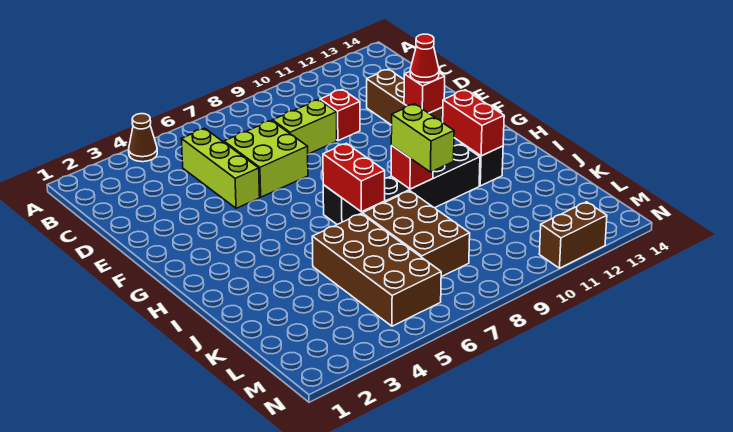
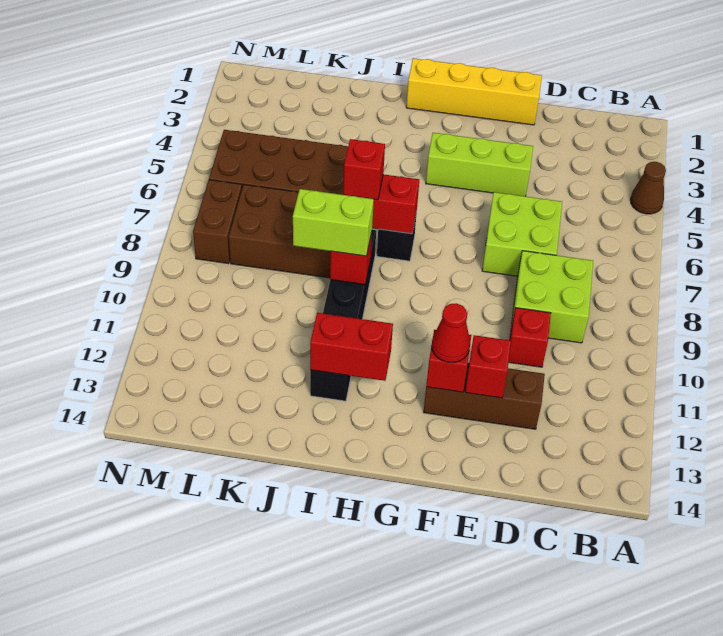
lime 1x3 brick [181,128,260,208] -> lime 1x3 brick moved to [426,133,533,196]
lime 1x2 brick [273,100,337,154] -> lime 2x2 brick [511,251,593,343]
none -> yellow 1x4 brick [406,58,542,125]
none -> red 1x1 brick [465,335,511,398]
none -> red 1x1 brick [343,139,385,200]
brown 1x2 brick [539,202,607,268] -> brown 1x2 brick moved to [193,180,242,264]

